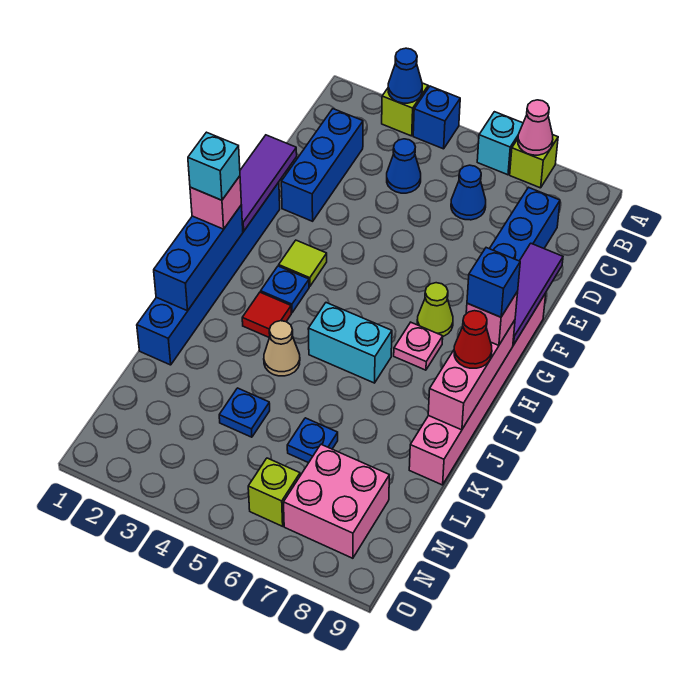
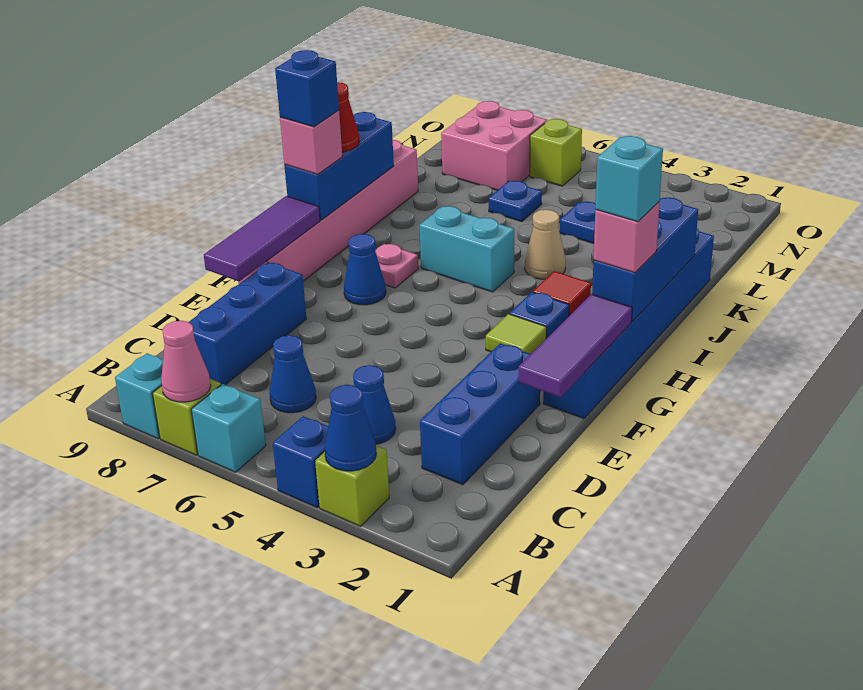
none -> cyan 1x1 brick [115,353,163,439]
lime 1x1 cone [417,283,453,336] -> blue 1x1 cone [344,234,386,305]
pink 1x3 brick [428,320,515,430] -> blue 1x3 brick [284,112,394,220]

